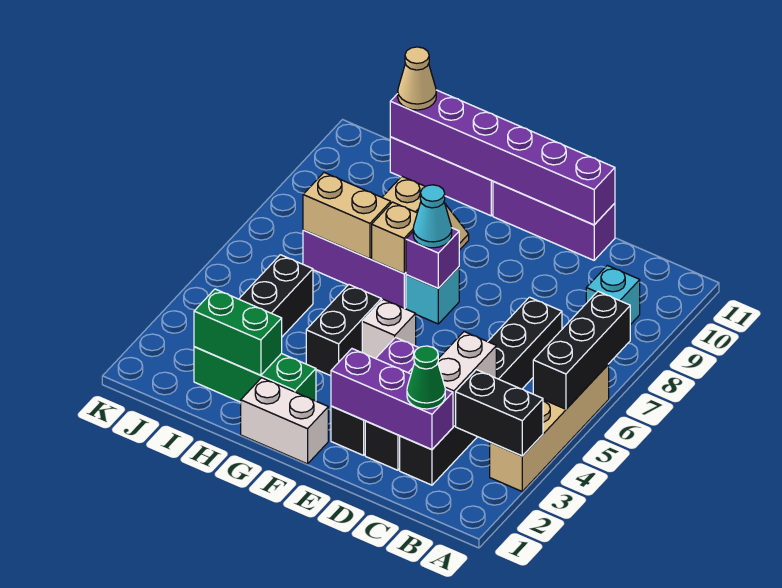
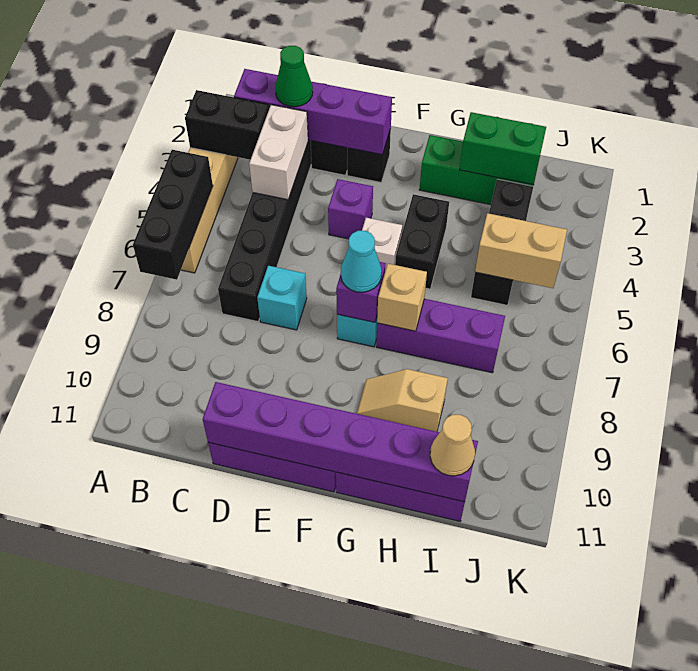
cyan 1x1 brick [586,265,640,325] -> cyan 1x1 brick moved to [257,266,307,330]
purple 1x3 brick [331,349,453,450] -> purple 1x4 brick [234,69,392,155]
white 1x2 brick [241,378,328,464] -> none
tan 1x2 brick [303,173,391,259] -> tan 1x2 brick moved to [475,213,567,288]

